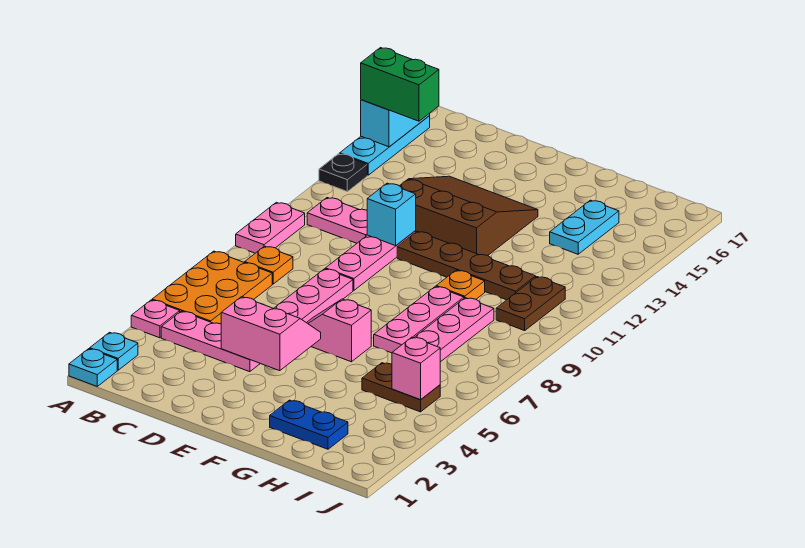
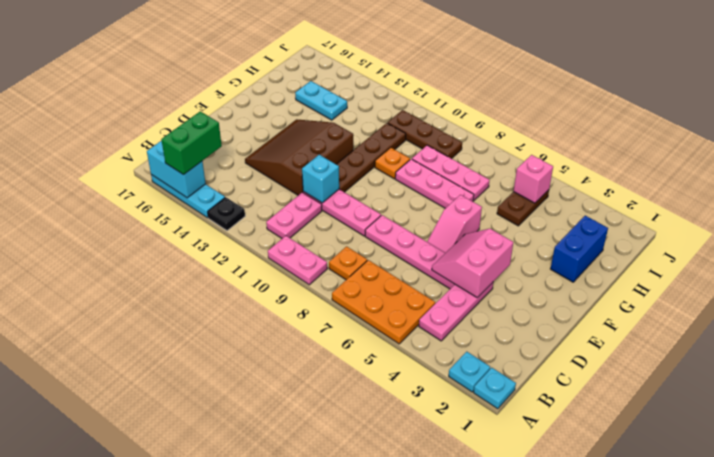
pink 1x1 plate [131,300,180,338] -> none
blue 1x2 plate [270,400,348,449] -> blue 1x2 brick [551,216,608,282]
brown 1x2 plate [496,277,565,331] -> brown 1x3 plate [388,110,462,159]

